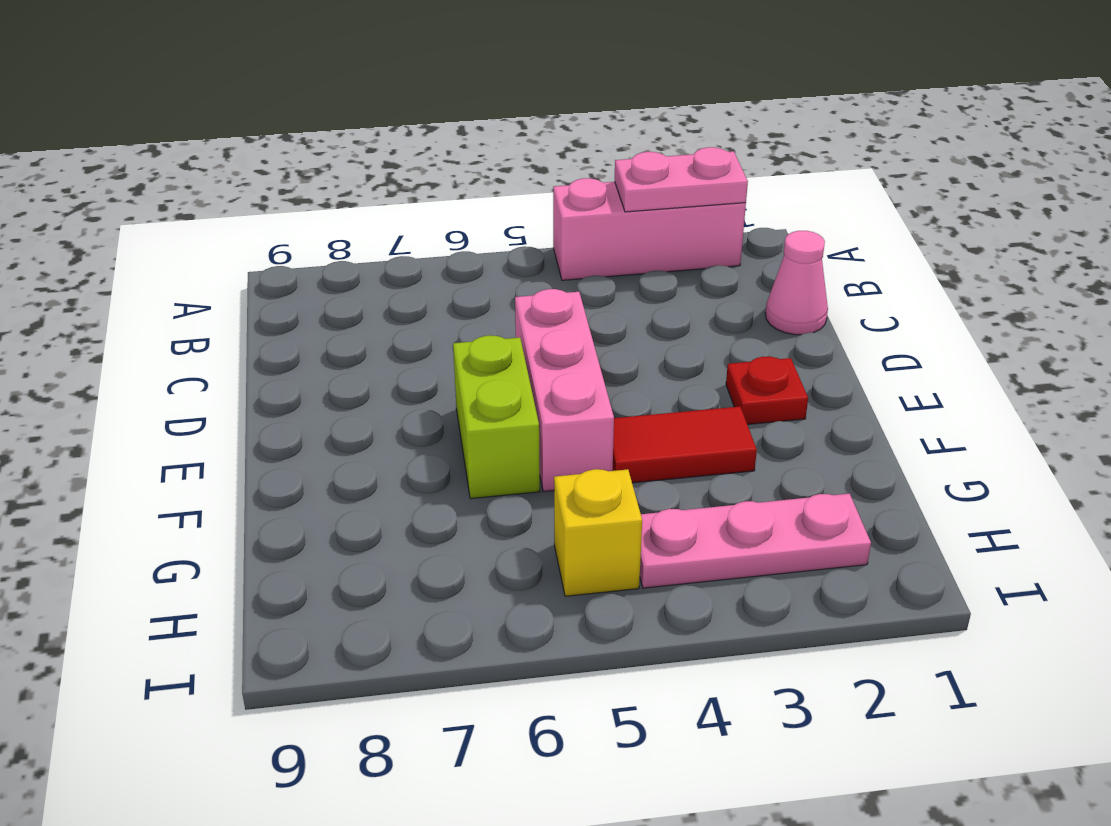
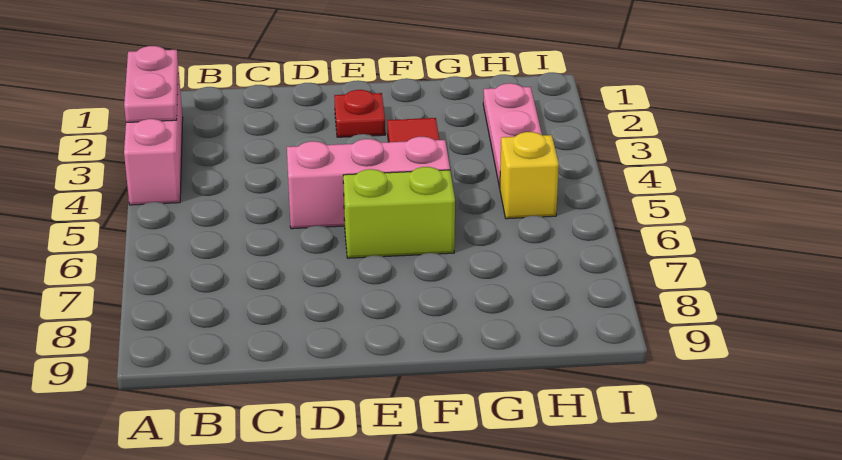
pink 1x1 cone [765,231,828,335] -> none

